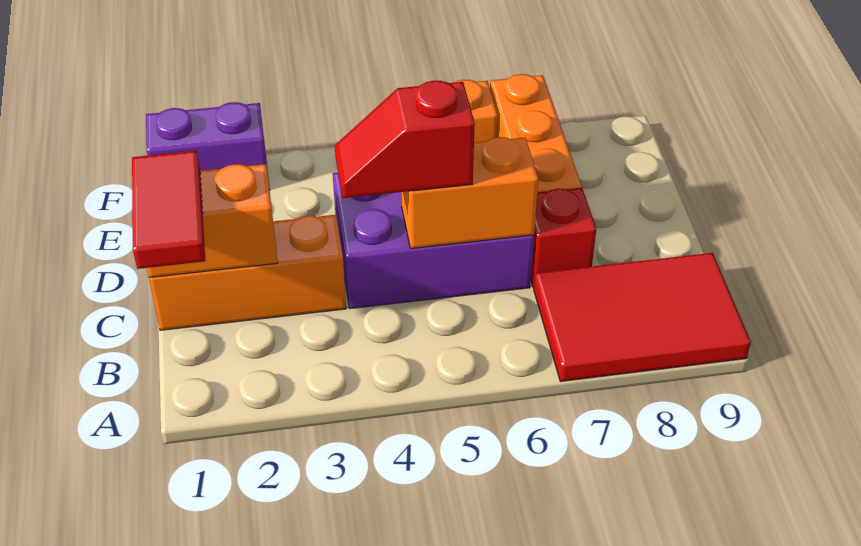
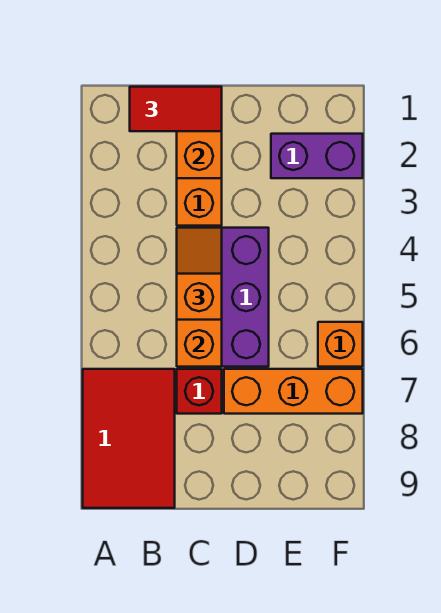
red 1x2 slope [335,81,475,198] -> orange 1x2 slope [177,228,222,320]
purple 1x2 brick [146,102,270,189] -> purple 1x2 brick turned to [271,134,363,178]

